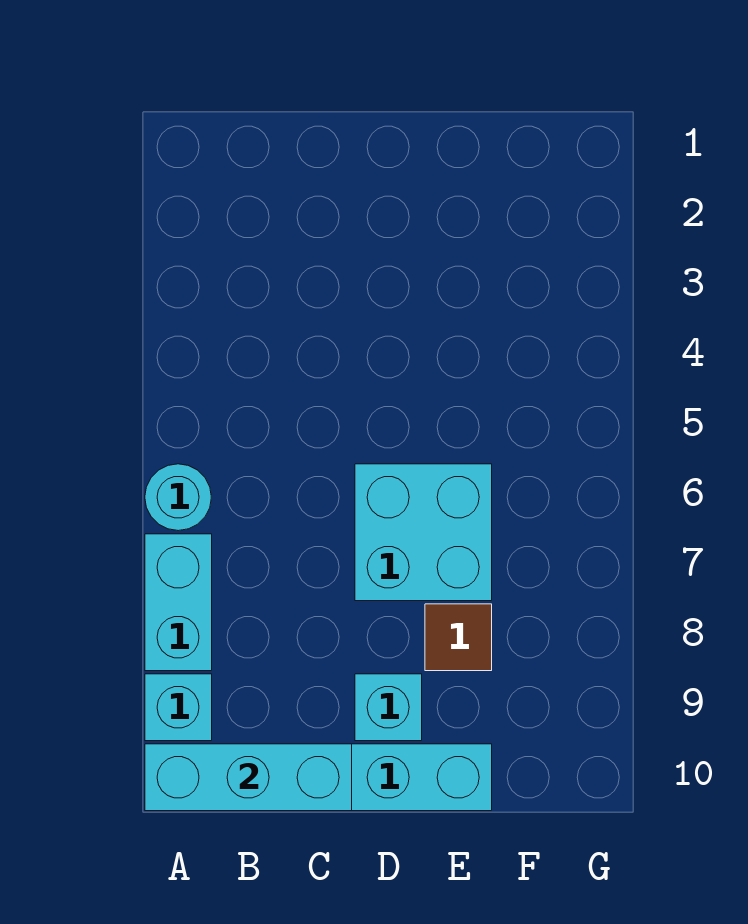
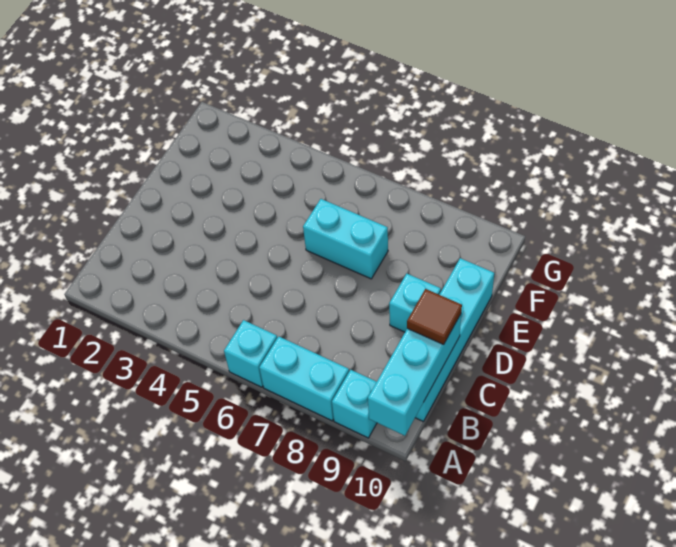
cyan 1x1 round brick [145,464,211,531] -> cyan 1x1 brick [224,320,277,387]
cyan 2x2 brick [355,464,492,601] -> cyan 1x2 brick [303,199,388,279]
brown 1x1 tile [425,604,492,671] -> brown 1x1 tile moved to [407,289,462,344]

